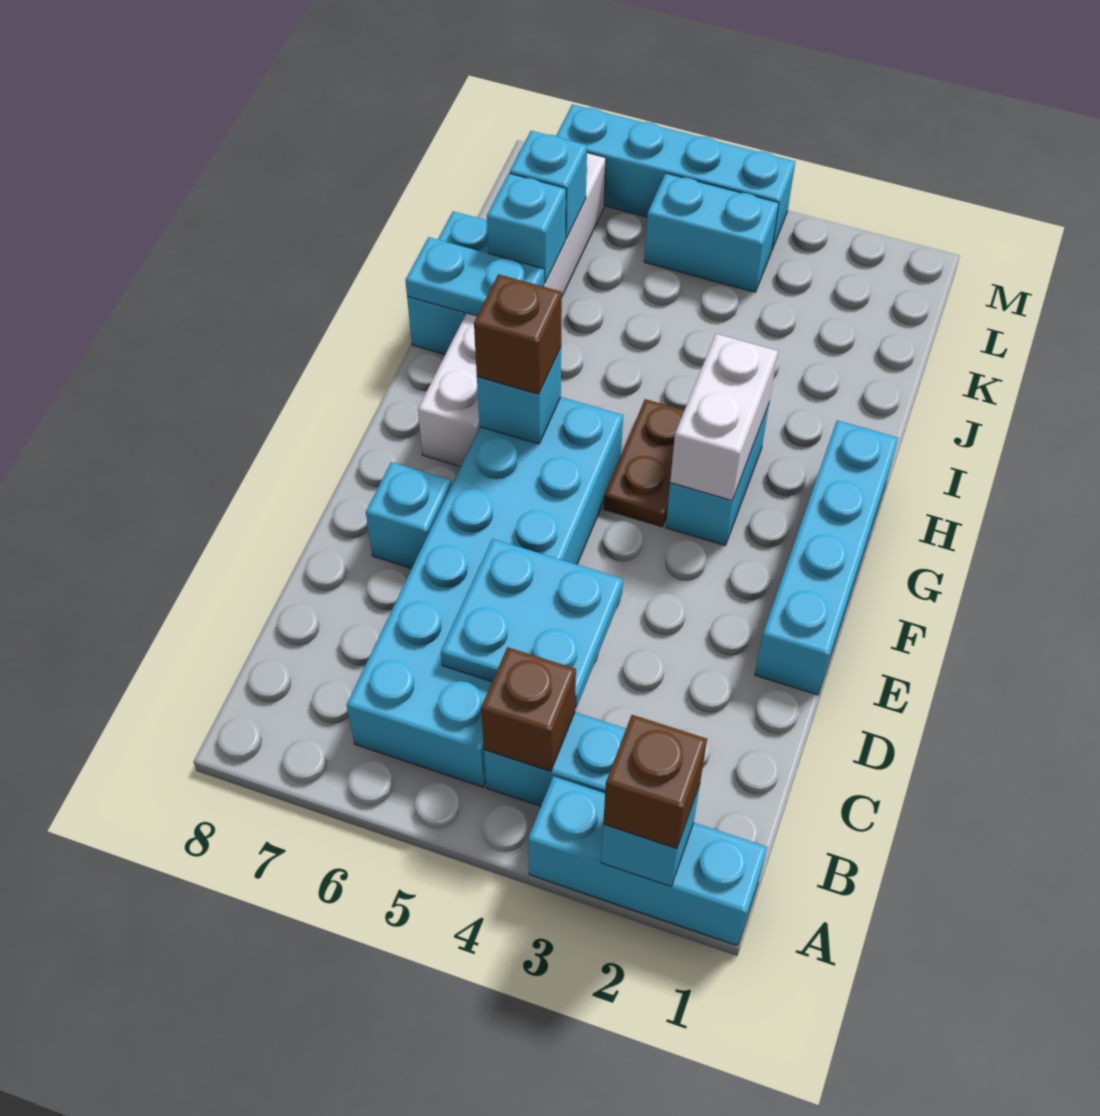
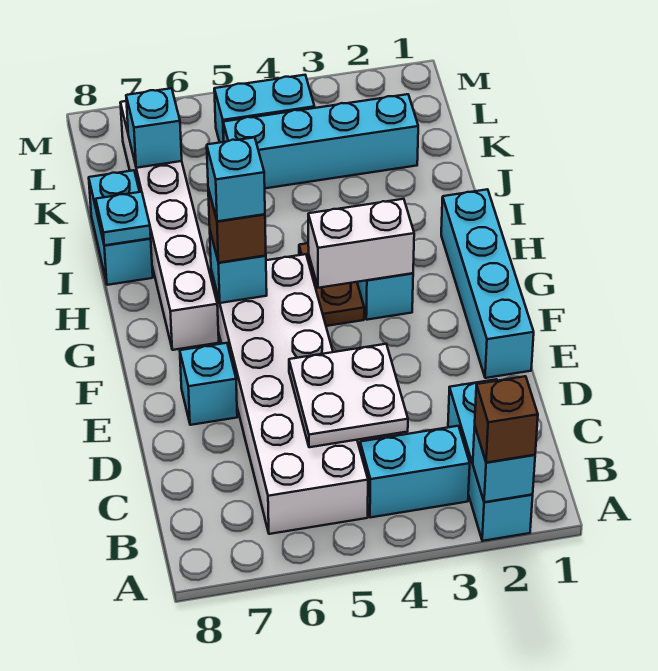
cyan 1x3 brick [528,776,767,946] -> cyan 1x3 brick turned to [448,379,533,541]
brown 1x1 brick [481,647,576,771] -> none
cyan 2x6 brick [347,397,623,787] -> white 2x6 brick [211,254,368,534]
cyan 2x2 plate [441,539,623,709] -> white 2x2 plate [289,344,408,447]
white 1x2 brick [670,334,778,501] -> white 1x2 brick turned to [308,199,414,288]
cyan 1x2 plate [405,237,544,316] -> cyan 1x1 plate [96,192,151,245]
cyan 1x1 brick [487,173,566,283] -> cyan 1x1 brick moved to [207,137,265,221]
cyan 1x4 brick [556,104,795,249] -> cyan 1x4 brick moved to [223,94,418,188]

